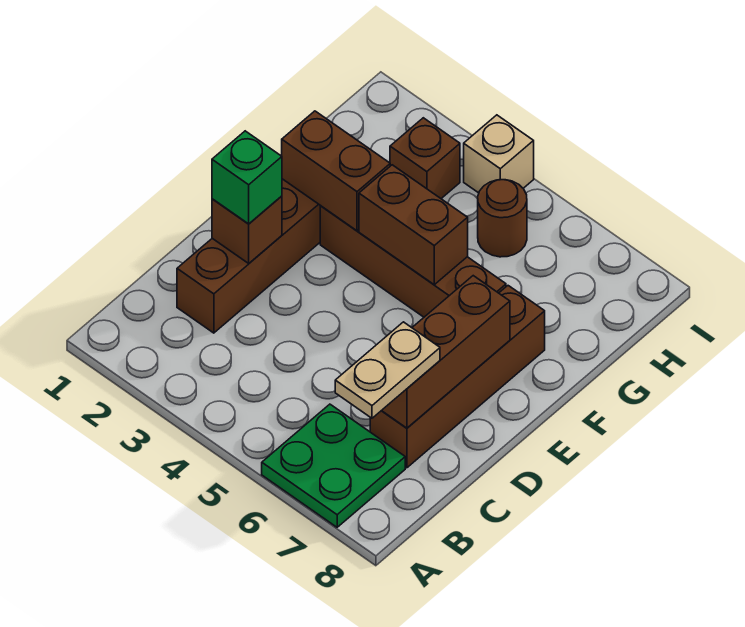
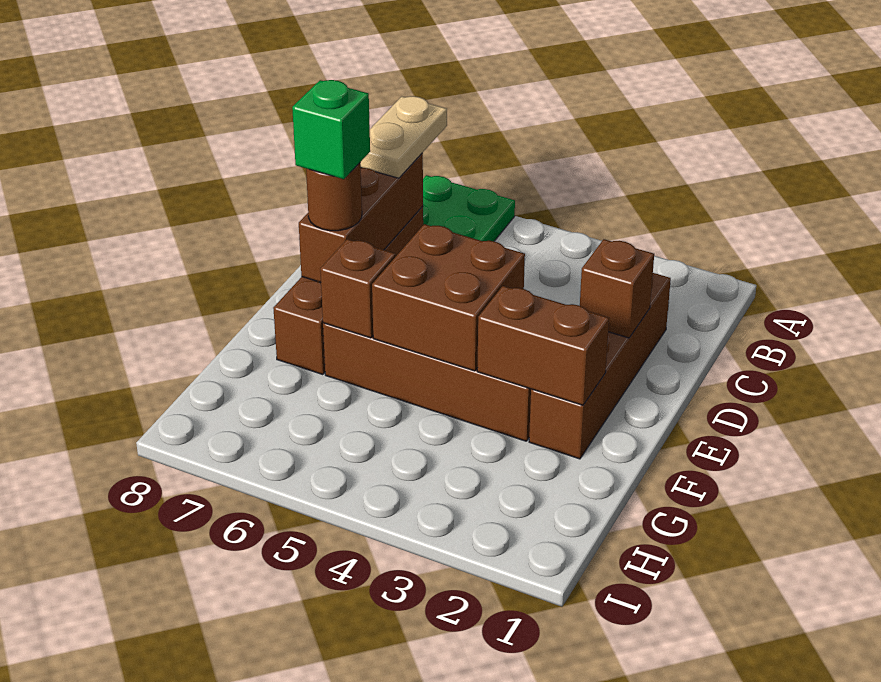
green 1x1 brick [212,131,282,224] -> green 1x1 brick moved to [292,80,370,179]
brown 1x2 brick [359,165,468,285] -> brown 2x2 brick [372,224,525,371]
brown 1x1 brick [390,118,460,198] -> brown 1x1 brick moved to [320,239,396,338]
brown 1x1 round brick [478,180,527,257] -> brown 1x1 round brick moved to [306,163,362,231]
tan 1x1 brick [464,115,534,193] -> none

